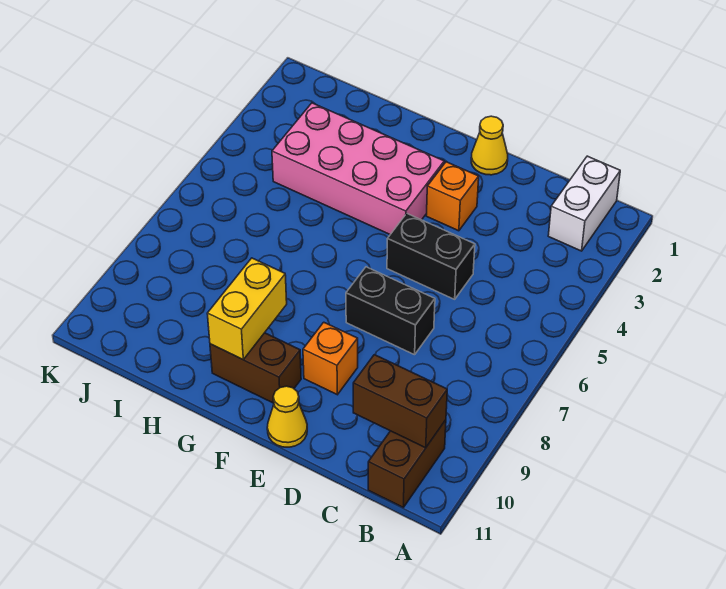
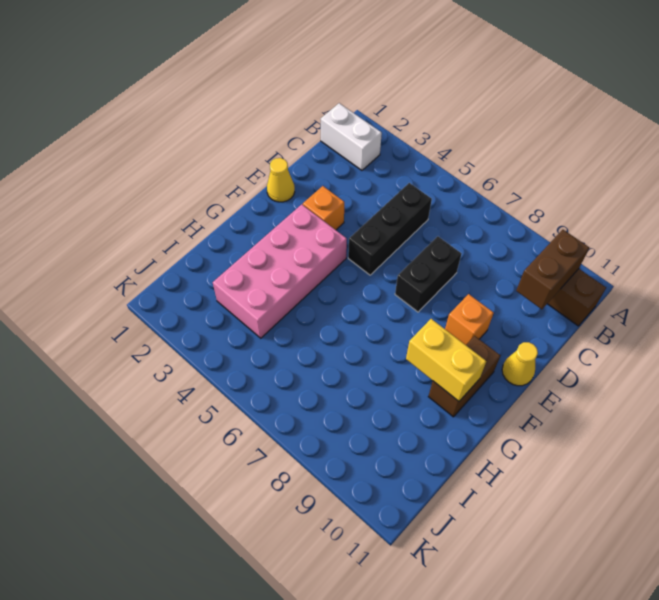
black 1x2 brick [387,214,475,299] -> black 1x3 brick [348,183,432,275]

